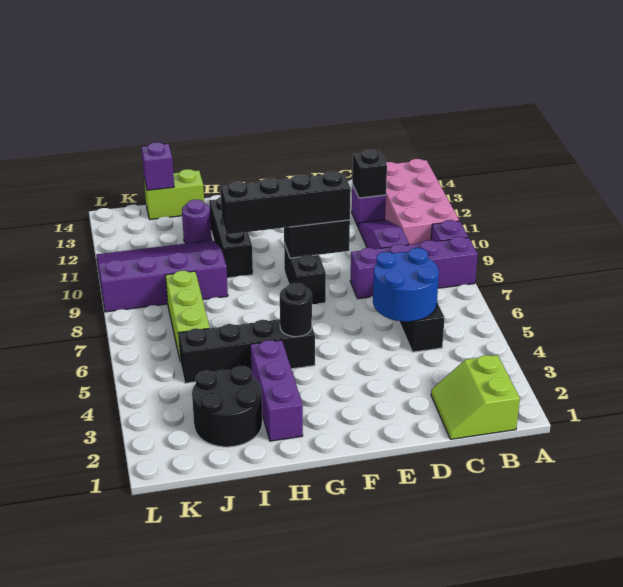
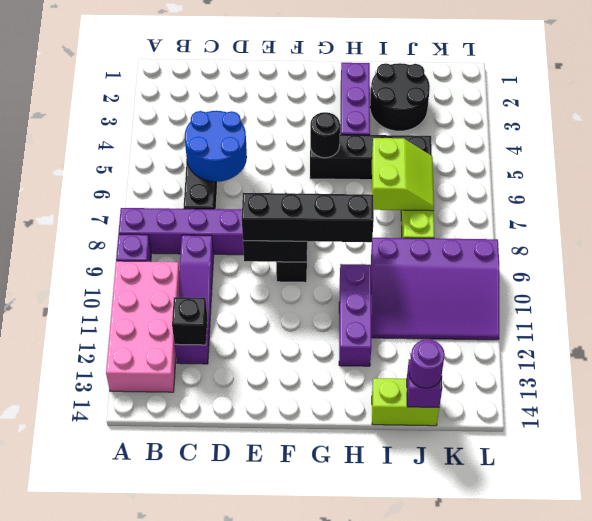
lime 2x2 slope [431,355,520,439] -> lime 2x2 slope moved to [372,138,434,211]
black 1x3 brick [209,197,253,278] -> purple 1x3 brick [339,264,371,366]
purple 1x1 round brick [182,199,211,243] -> purple 1x1 round brick moved to [409,339,445,388]

